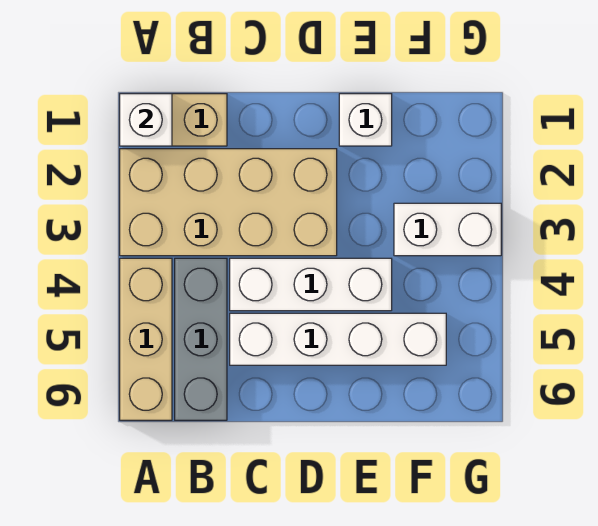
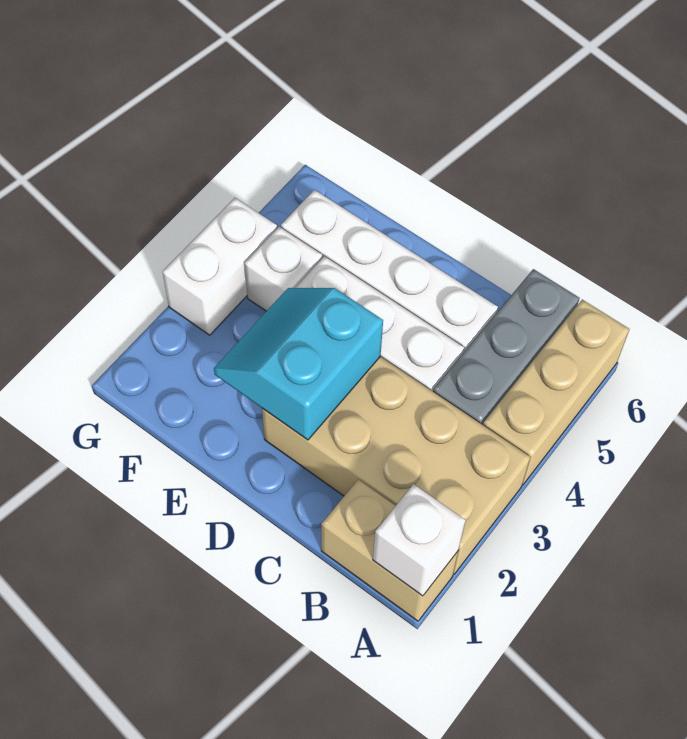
none -> cyan 2x2 slope [214,288,383,440]
white 1x1 brick [339,94,392,146] -> white 1x1 brick moved to [245,227,322,311]
white 1x2 brick [394,203,501,256] -> white 1x2 brick turned to [163,198,277,335]

